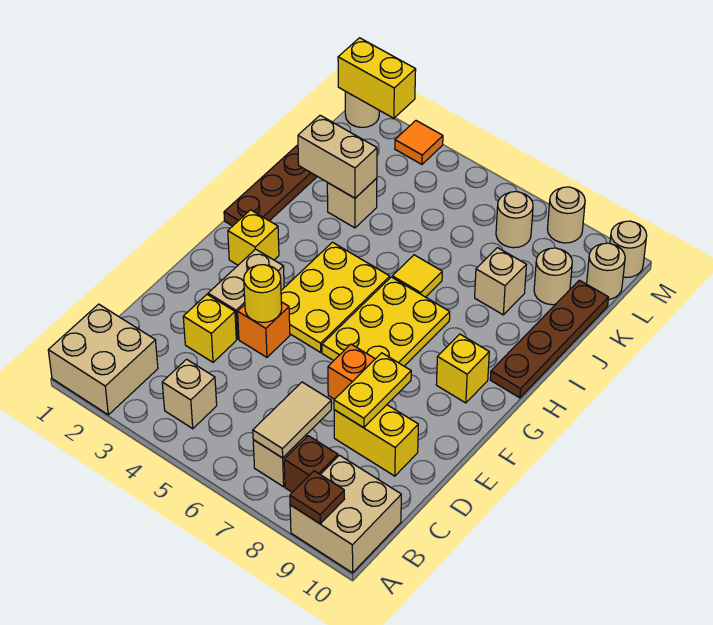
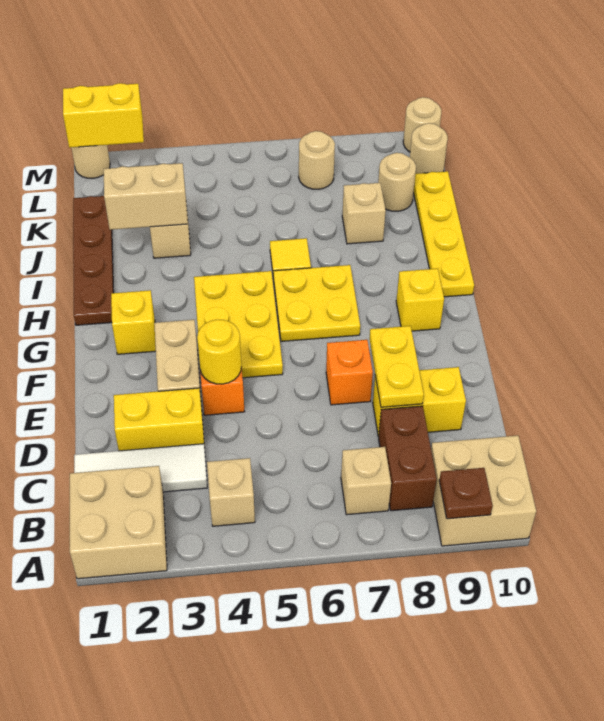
tan 1x2 tile [253,382,331,458] -> none
brown 1x1 brick [284,436,338,492] -> brown 1x2 brick [378,406,437,511]
none -> white 1x3 tile [74,444,207,492]
yellow 1x1 brick [183,295,236,362] -> yellow 1x2 brick [114,388,204,451]
yellow 2x3 plate [322,277,450,366] -> yellow 2x2 plate [273,265,360,341]
brown 1x4 plate [490,280,609,398] -> yellow 1x4 plate [413,171,474,297]
orange 1x1 tile [395,121,443,164] -> none
tan 1x1 round brick [547,187,585,243] -> none

